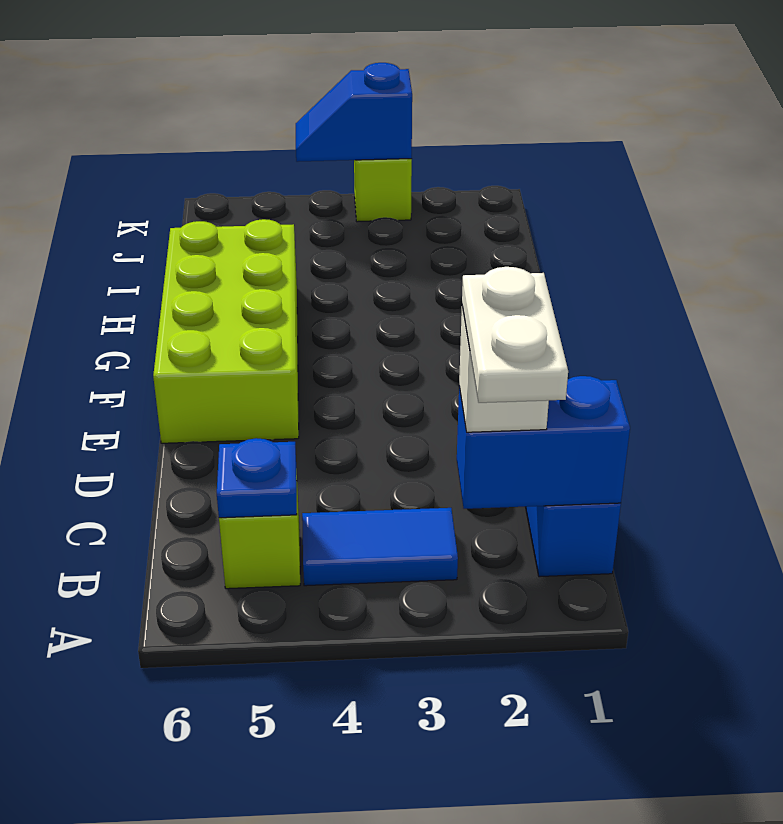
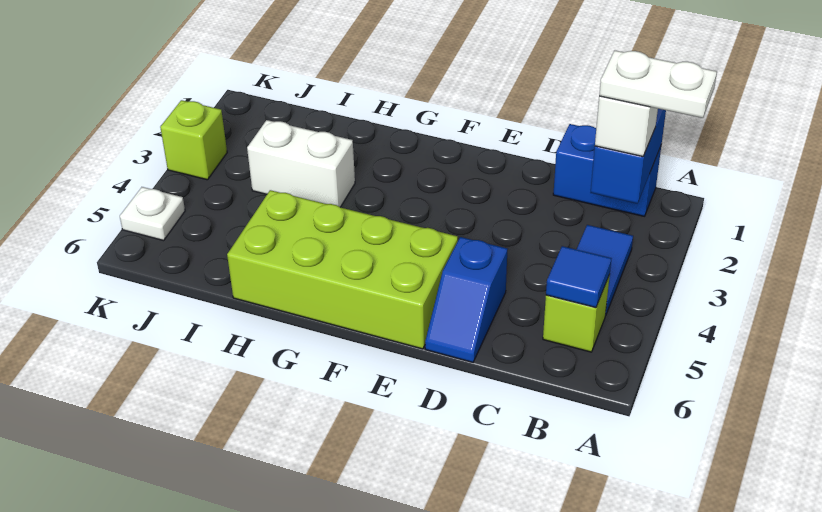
blue 1x1 plate [217,438,297,518] -> blue 1x1 tile [546,246,612,308]
none -> white 1x2 brick [247,120,355,207]
blue 1x2 slope [296,63,412,162] -> blue 1x2 slope moved to [425,237,508,362]
none -> white 1x1 plate [120,187,185,241]

